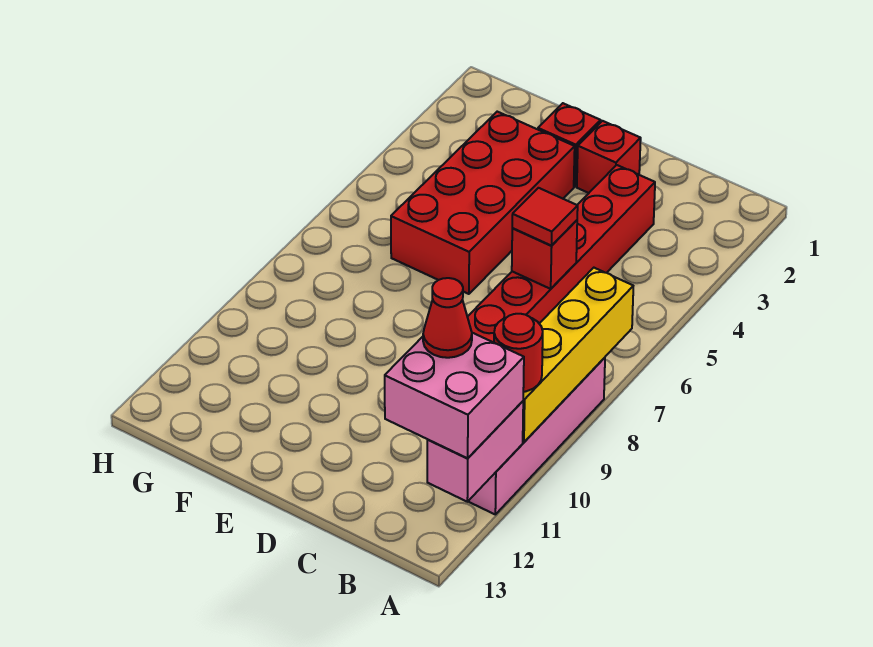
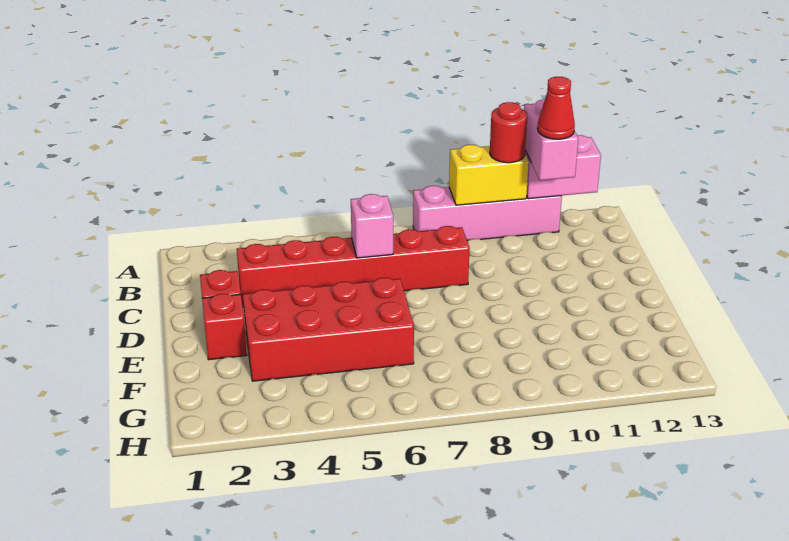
yellow 1x4 brick [523,268,633,442] -> yellow 1x2 brick [449,145,529,205]
pink 2x2 brick [385,333,524,458] -> pink 1x2 brick [524,99,578,180]
red 1x1 brick [512,220,577,289] -> pink 1x1 brick [351,194,393,258]
red 1x1 tile [512,188,578,246] -> none

